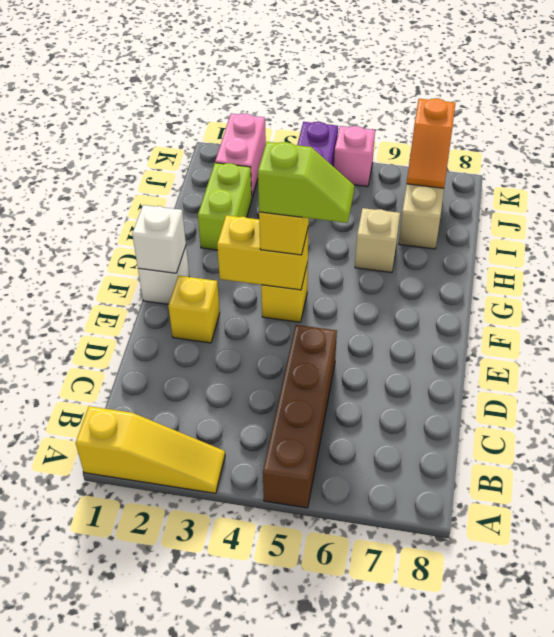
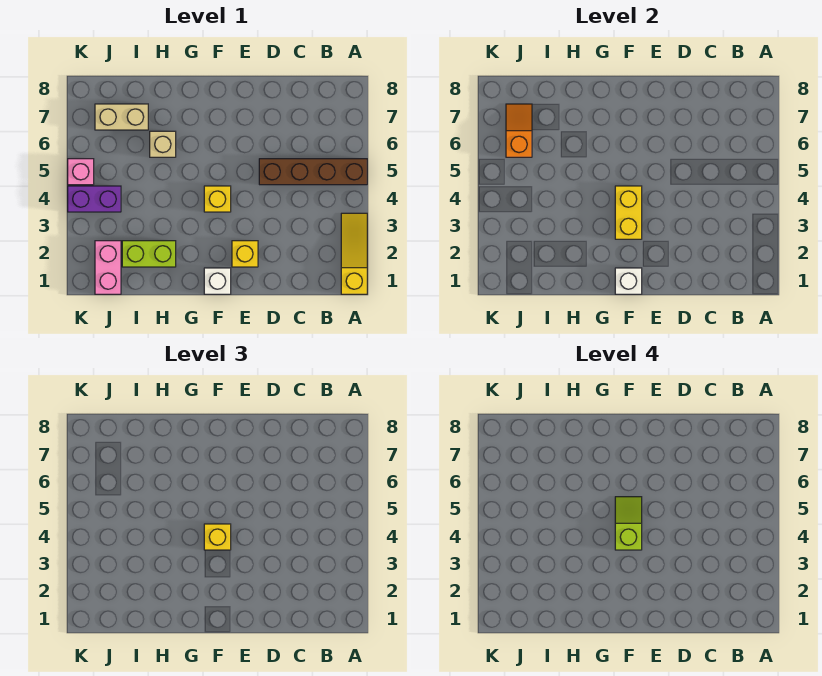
pink 1x2 brick [215,113,266,198] -> pink 1x2 brick turned to [95,241,121,294]
orange 1x2 slope [407,98,455,188] -> orange 1x2 slope turned to [506,104,532,157]

